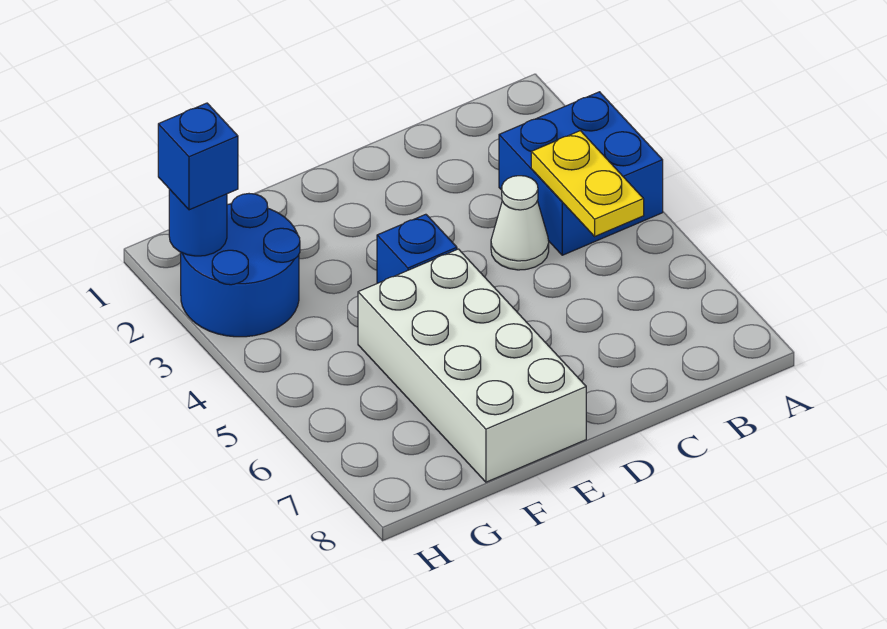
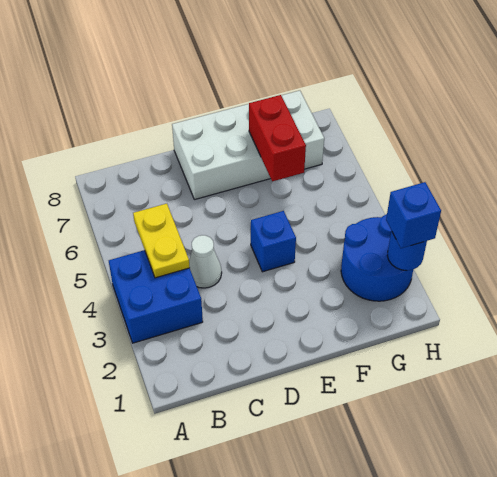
white 2x4 brick [358,249,586,482] -> white 2x4 brick turned to [172,91,324,200]
none -> red 1x2 brick [249,95,306,181]

